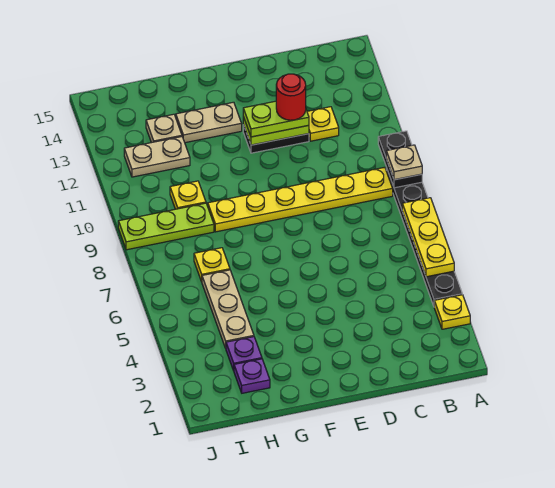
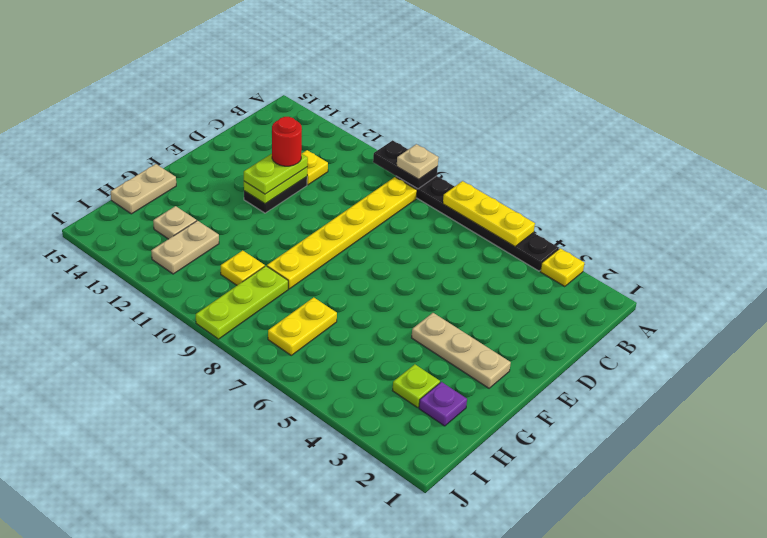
tan 1x2 plate [176,102,242,143] -> tan 1x2 plate moved to [111,164,176,214]
purple 1x1 plate [226,337,262,371] -> lime 1x1 plate [392,364,440,408]
tan 1x3 plate [202,270,254,348] -> tan 1x3 plate moved to [412,313,511,388]
yellow 1x1 plate [194,248,230,282] -> yellow 1x2 plate [268,297,337,355]

